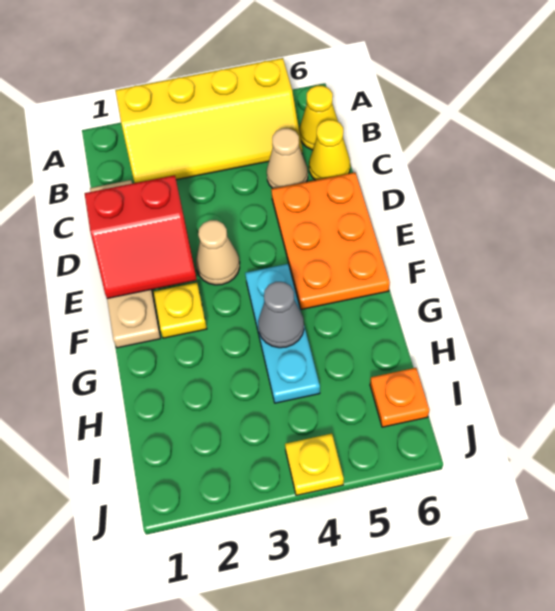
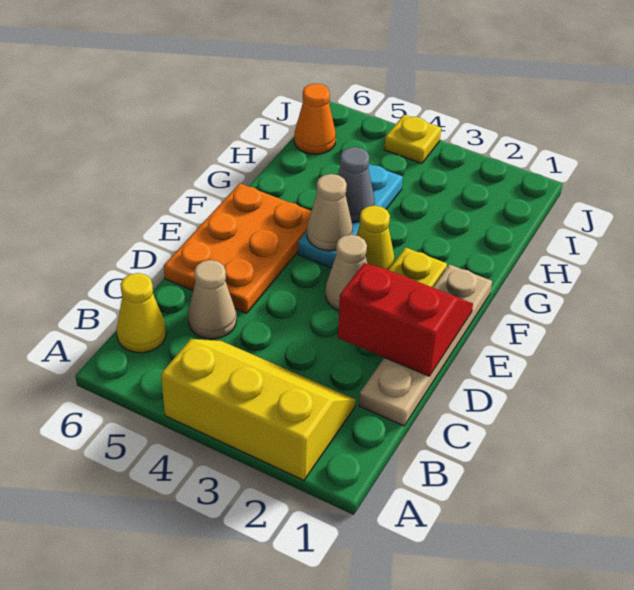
yellow 2x4 slope [115,58,302,183] -> yellow 2x3 slope [161,339,356,480]
yellow 1x1 cone [309,120,350,180] -> yellow 1x1 cone moved to [356,206,395,270]
none -> tan 1x1 cone [307,174,353,251]
orange 1x1 plate [370,368,429,427] -> orange 1x1 cone [294,84,336,154]

